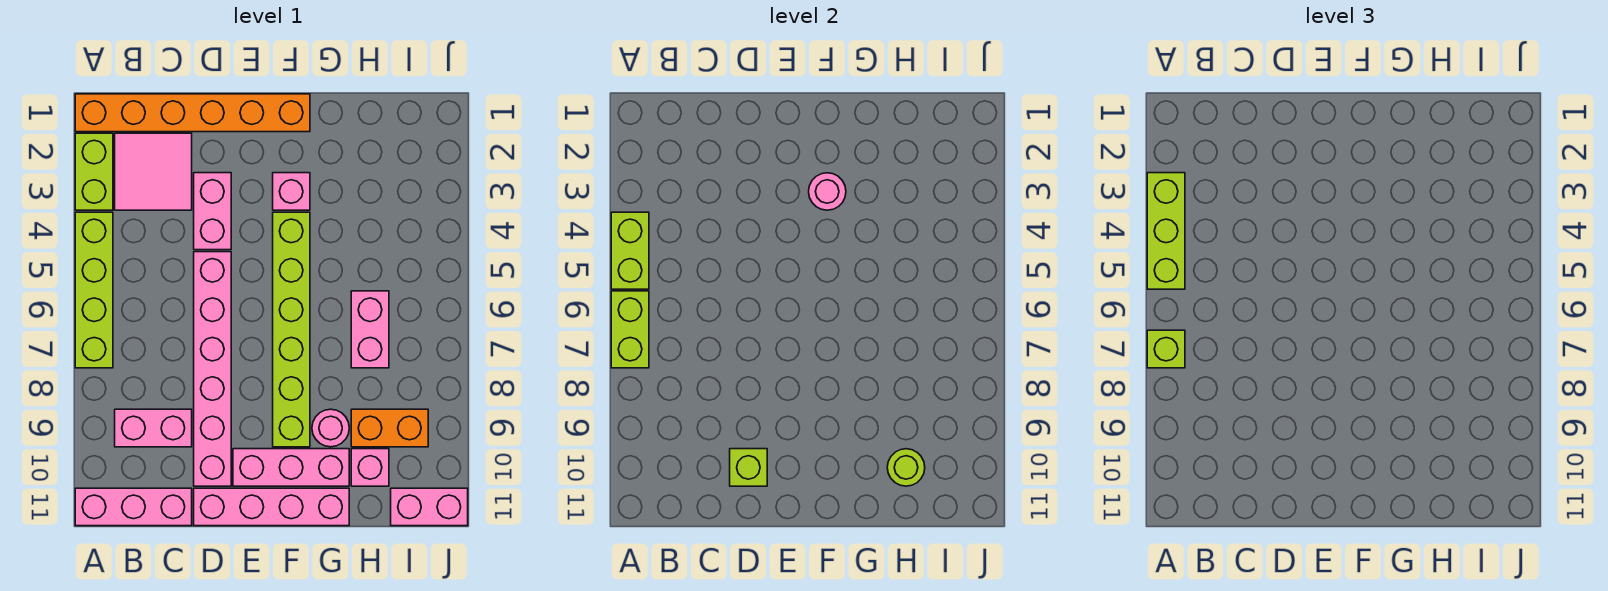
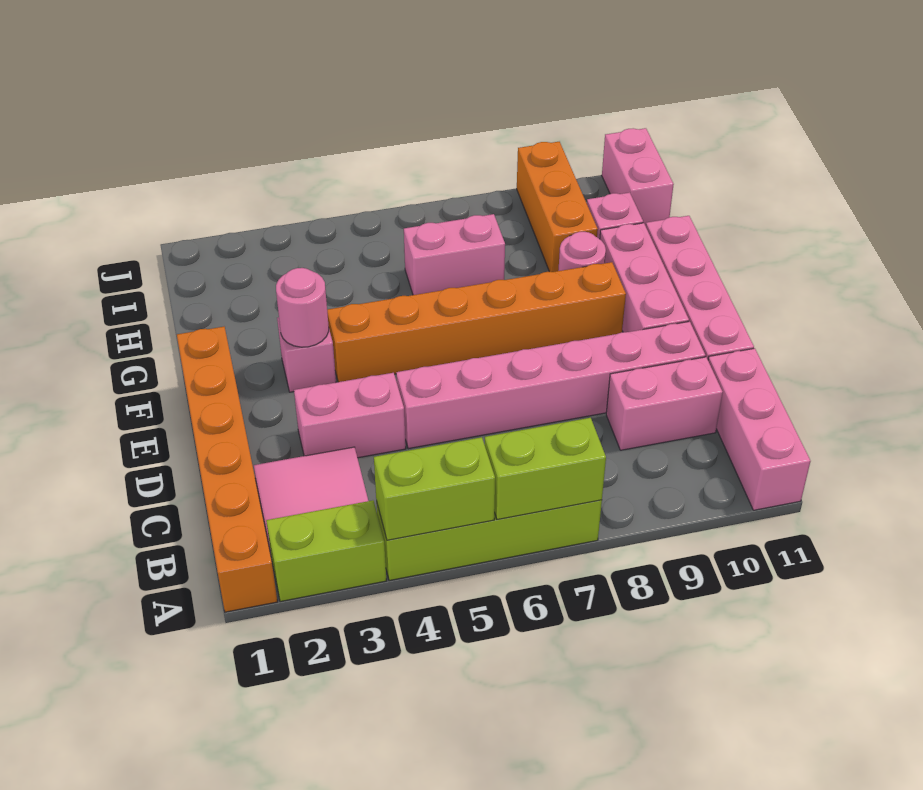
lime 1x3 brick [1147,173,1185,289] -> none
lime 1x1 brick [1147,330,1185,368] -> none
pink 1x2 brick [115,409,192,447] -> pink 1x2 brick turned to [606,357,723,450]
lime 1x1 brick [730,449,767,486] -> none
lime 1x6 brick [273,212,310,447] -> orange 1x6 brick [327,262,626,382]
orange 1x2 brick [351,409,428,447] -> orange 1x3 brick [517,142,598,272]
lime 1x1 round brick [887,449,925,486] -> none

